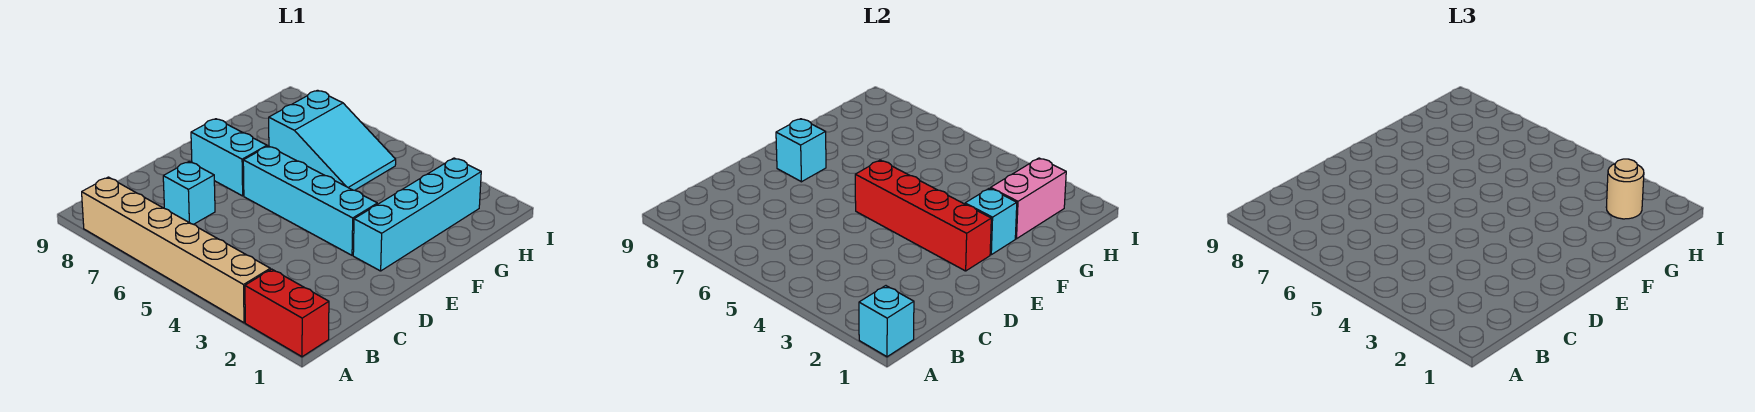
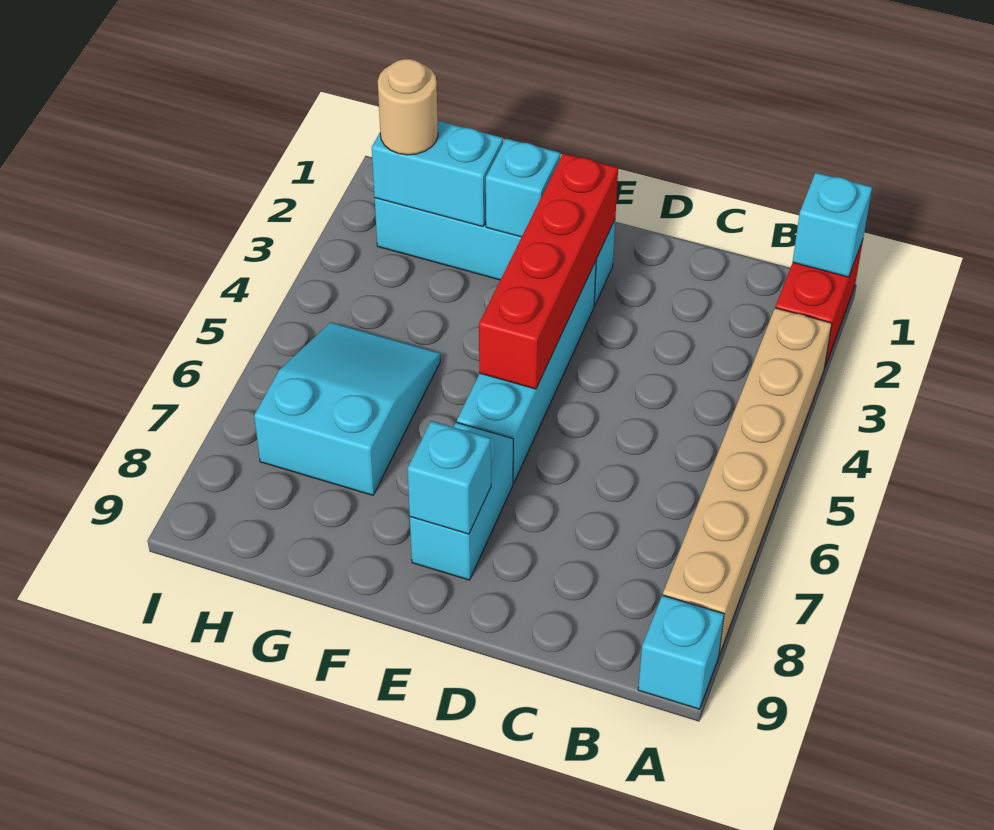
cyan 1x1 brick [163,162,215,224] -> cyan 1x1 brick moved to [638,595,724,709]
pink 1x2 brick [991,158,1066,239] -> cyan 1x2 brick [372,121,503,227]

